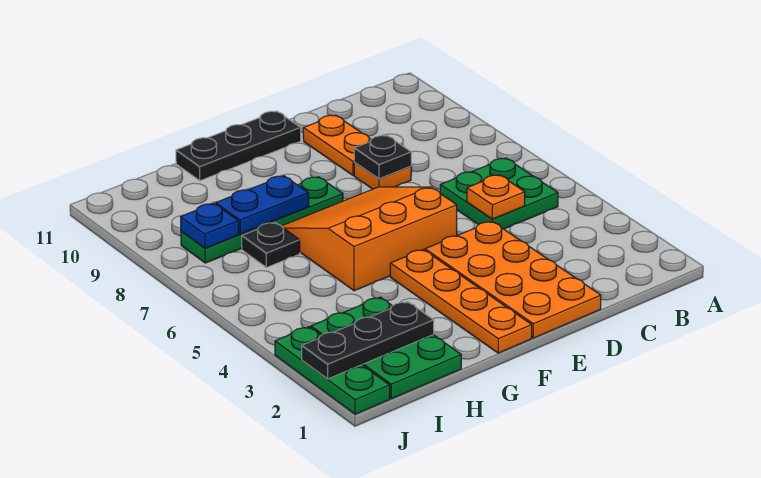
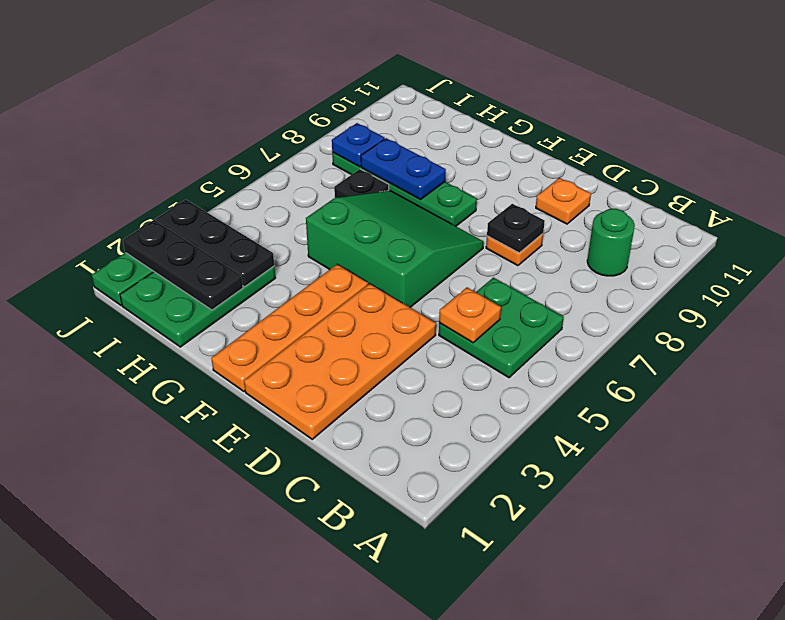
none -> green 1x1 round brick [587,209,635,276]
orange 1x2 plate [303,115,371,176] -> orange 1x1 plate [536,178,591,224]
orange 3x3 slope [282,187,457,291] -> green 3x3 slope [306,191,484,307]
black 1x3 plate [176,111,301,181] -> black 1x3 plate moved to [156,200,274,287]

